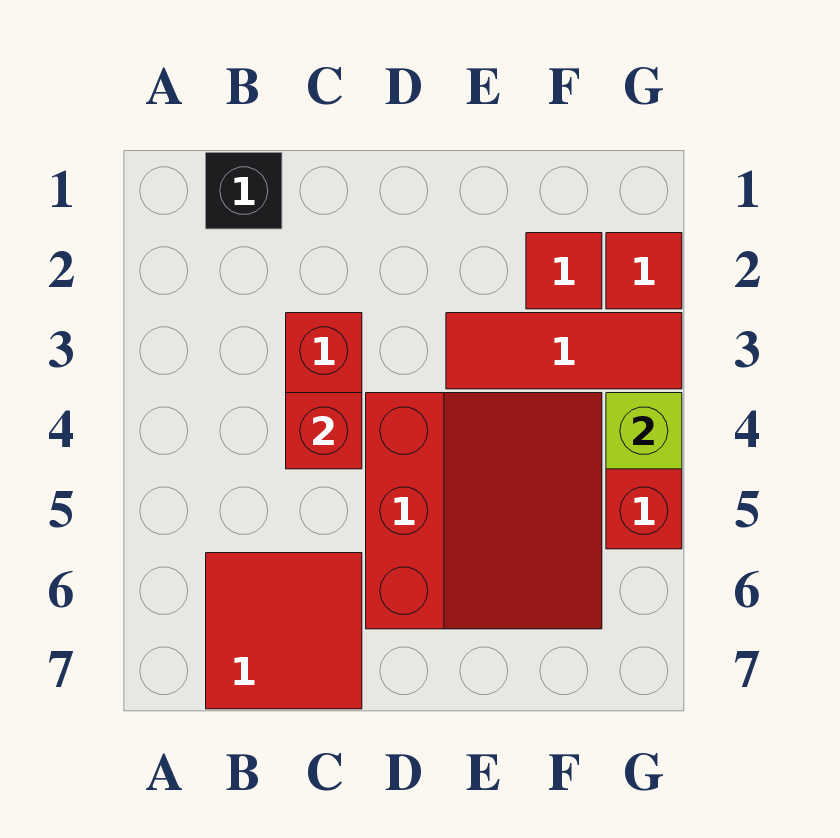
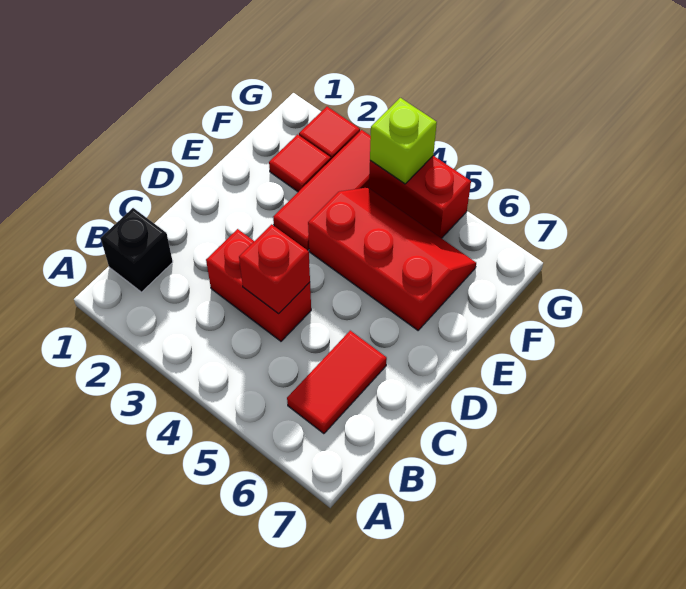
red 2x2 tile [206,553,362,709] -> red 1x2 tile [287,331,387,434]
red 3x3 slope [366,393,602,629] -> red 2x3 slope [308,187,476,330]

